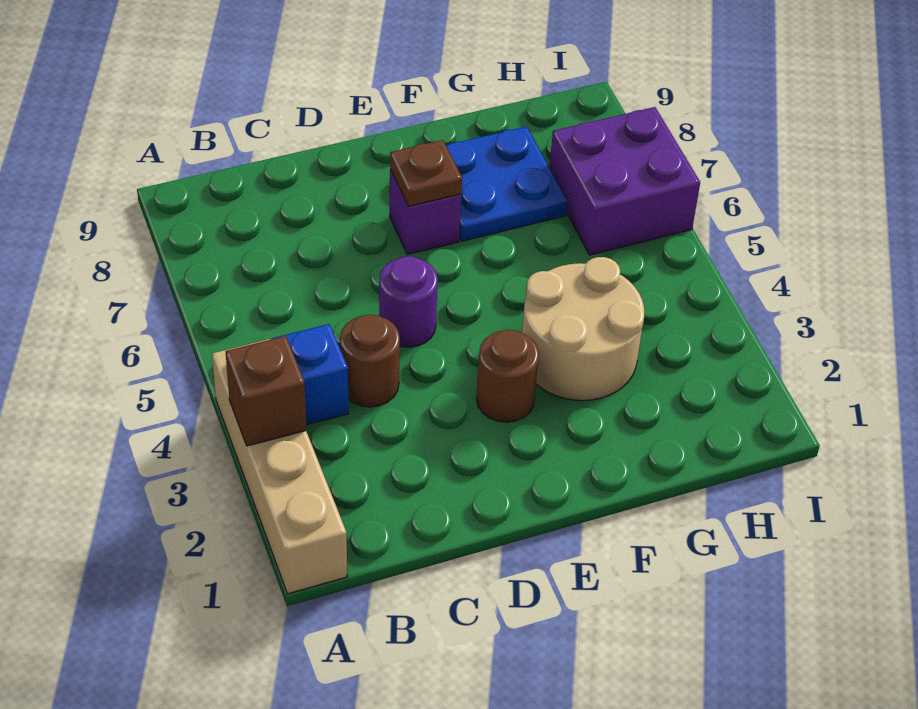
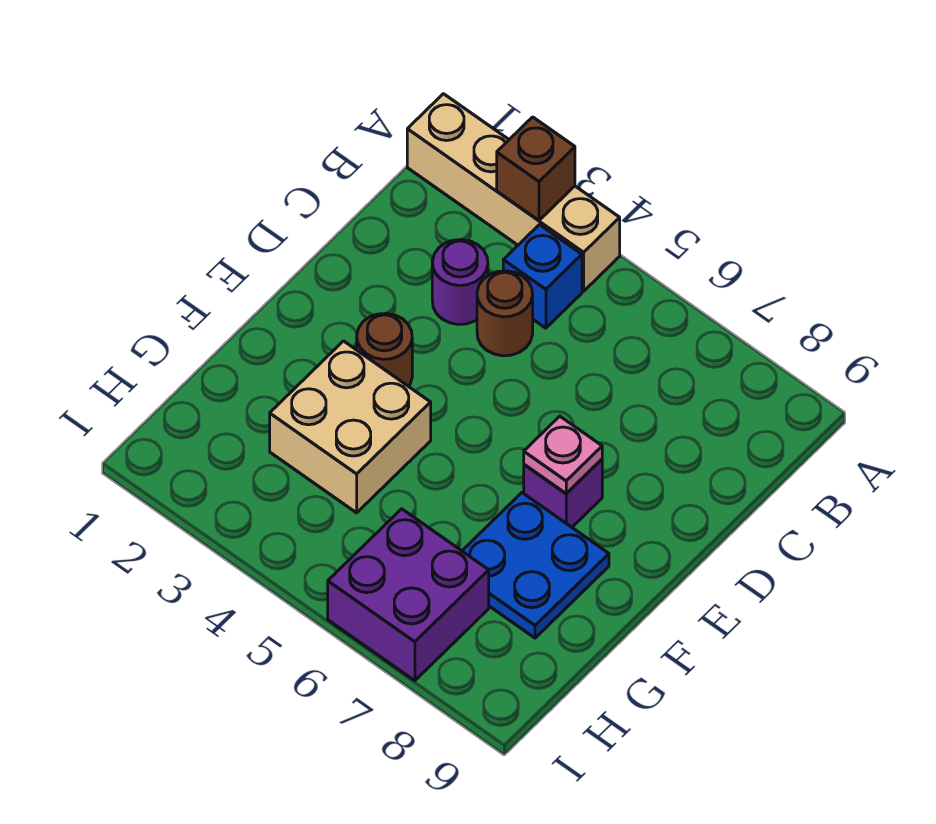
purple 1x1 round brick [379,256,438,347] -> purple 1x1 round brick moved to [432,240,488,324]
brown 1x1 plate [390,140,462,207] -> pink 1x1 plate [524,416,602,493]
tan 2x2 round brick [522,257,644,401] -> tan 2x2 brick [270,341,431,513]

